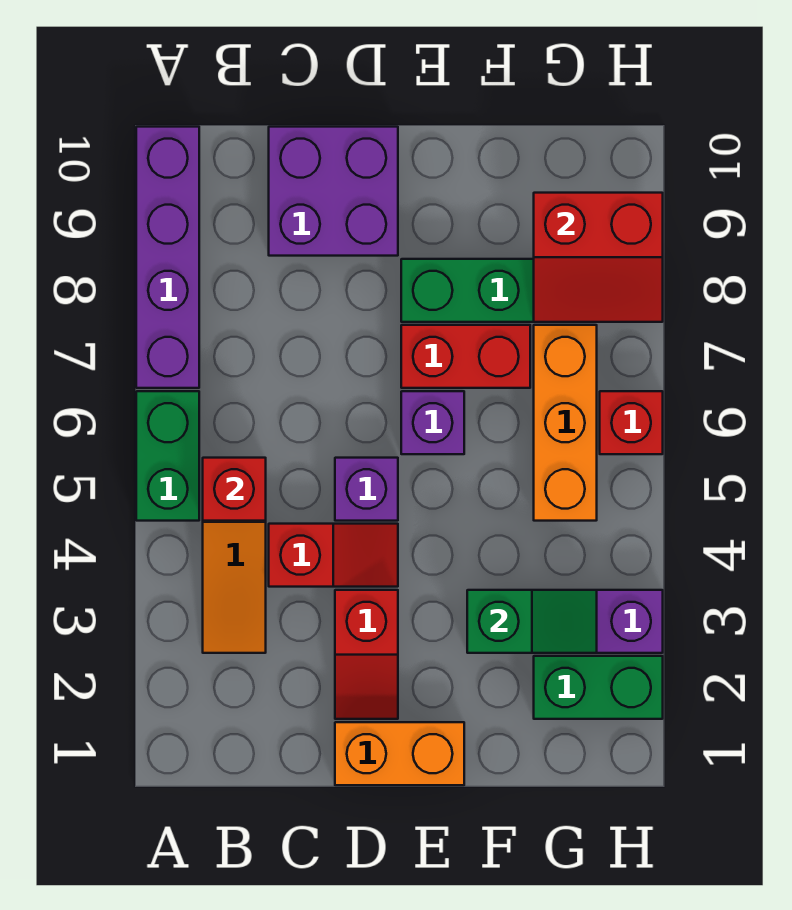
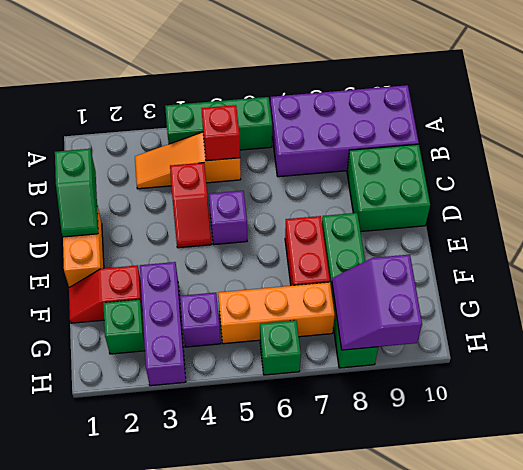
green 1x2 brick [136,391,199,521] -> green 1x3 brick [165,97,272,150]
purple 1x4 brick [136,127,199,388] -> purple 2x4 brick [270,85,419,177]
purple 2x2 brick [269,127,398,256] -> green 2x2 brick [347,144,430,232]
red 1x2 slope [335,590,398,719] -> red 1x2 slope moved to [69,265,142,323]
purple 1x1 brick [401,391,464,454] -> purple 1x1 brick moved to [180,293,221,347]
green 1x2 slope [467,590,597,653] -> green 1x2 slope moved to [55,149,98,237]
green 1x2 brick [534,656,663,719] -> green 1x1 brick [103,299,145,354]
red 2x2 slope [534,193,663,322] -> purple 2x2 slope [332,255,422,350]
red 1x1 brick [600,391,663,454] -> green 1x1 brick [260,320,301,375]

